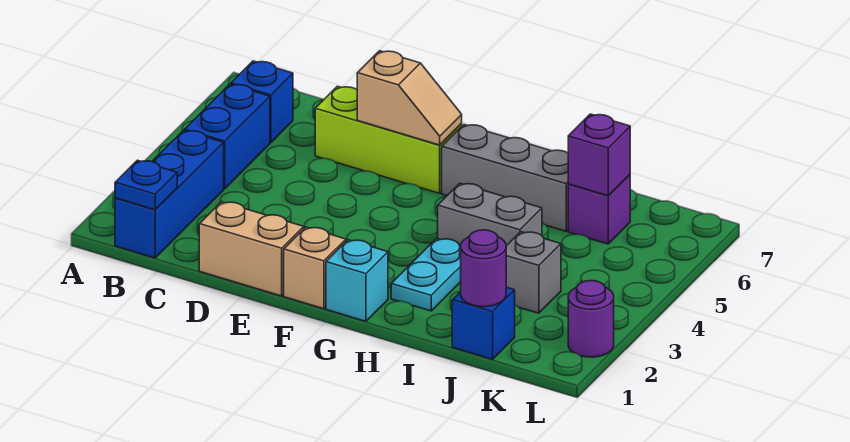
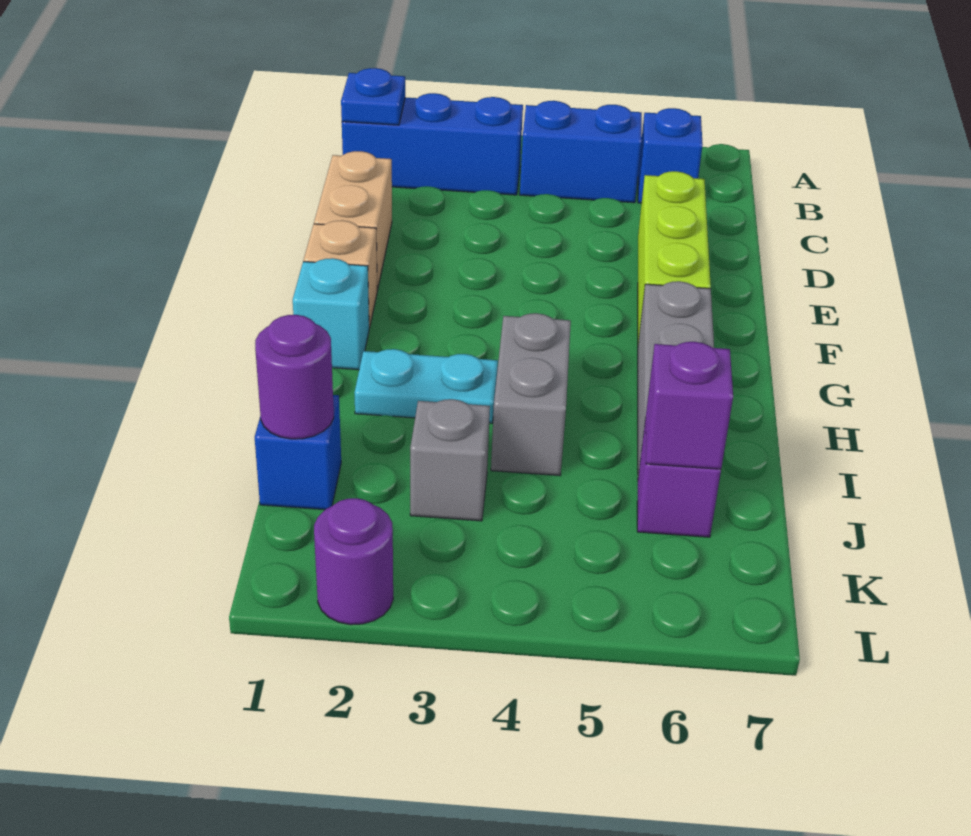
tan 1x2 slope [357,51,462,145] -> none

